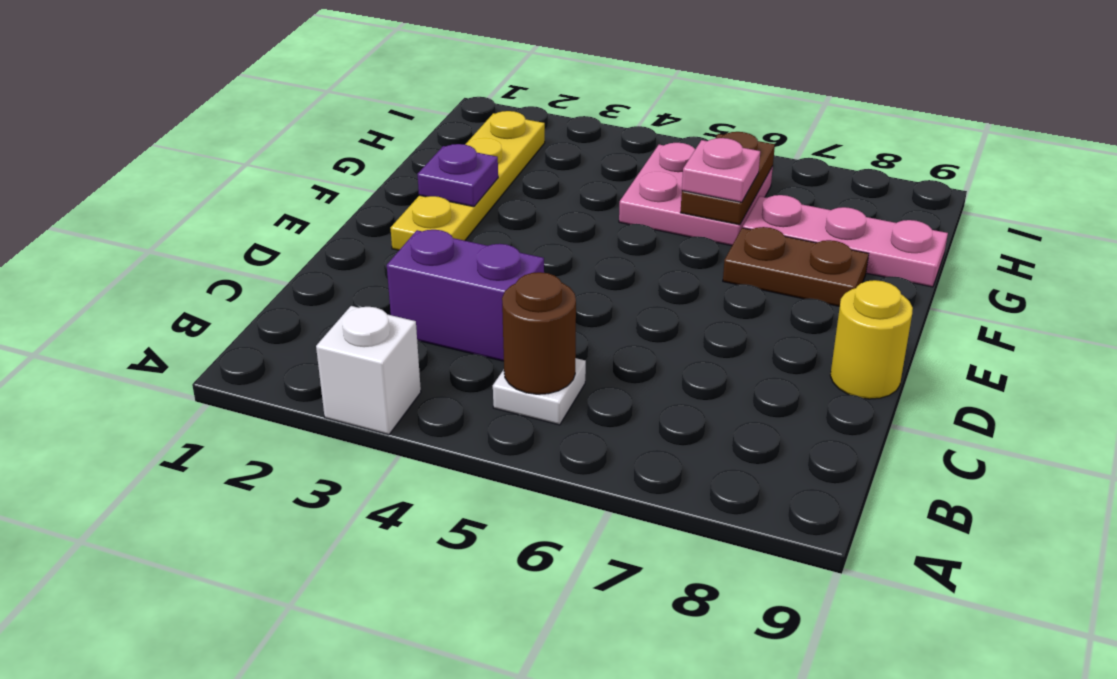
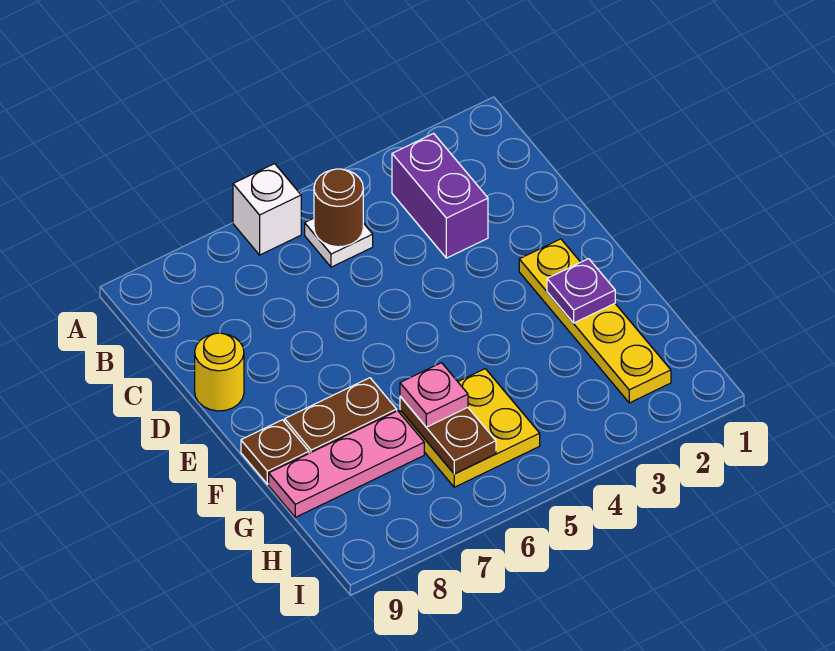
white 1x1 brick [316,306,421,435] -> white 1x1 brick moved to [233,164,301,255]
purple 1x2 brick [387,230,544,361] -> purple 1x2 brick turned to [392,133,488,258]
none -> brown 1x1 plate [241,420,309,484]
pink 2x2 plate [619,143,773,246] -> yellow 2x2 plate [400,369,540,487]

